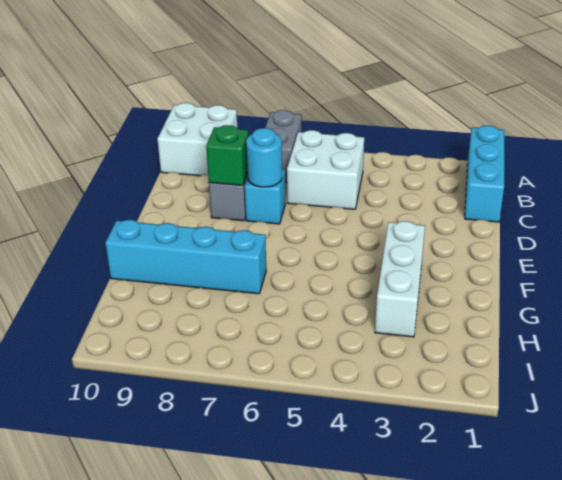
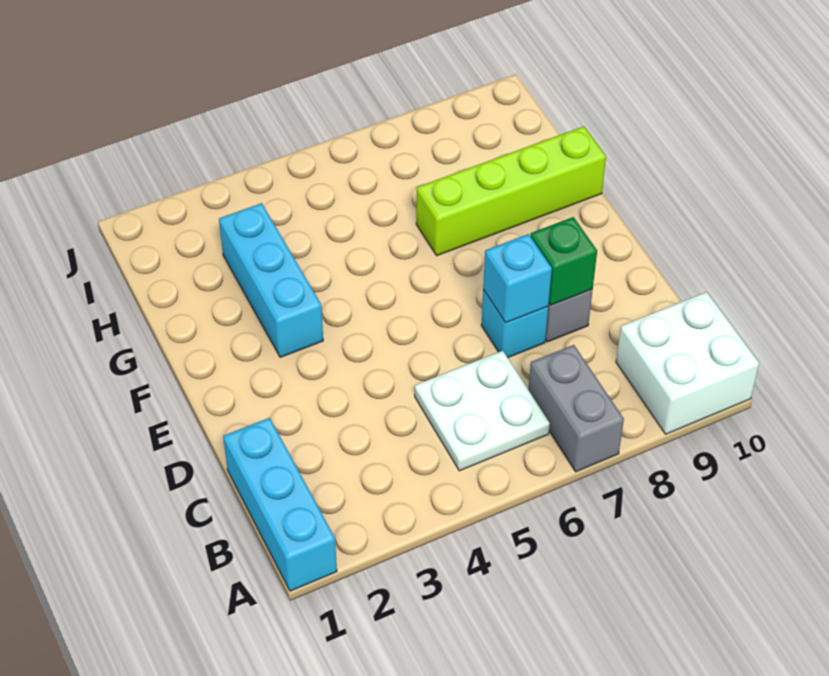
white 2x2 brick [287,130,364,209] -> white 2x2 plate [415,351,550,471]
cyan 1x1 round brick [246,128,282,187] -> cyan 1x1 brick [483,234,552,323]
white 1x3 brick [375,221,425,337] -> cyan 1x3 brick [219,203,323,357]
cyan 1x4 brick [105,220,266,294] -> lime 1x4 brick [416,126,606,256]

